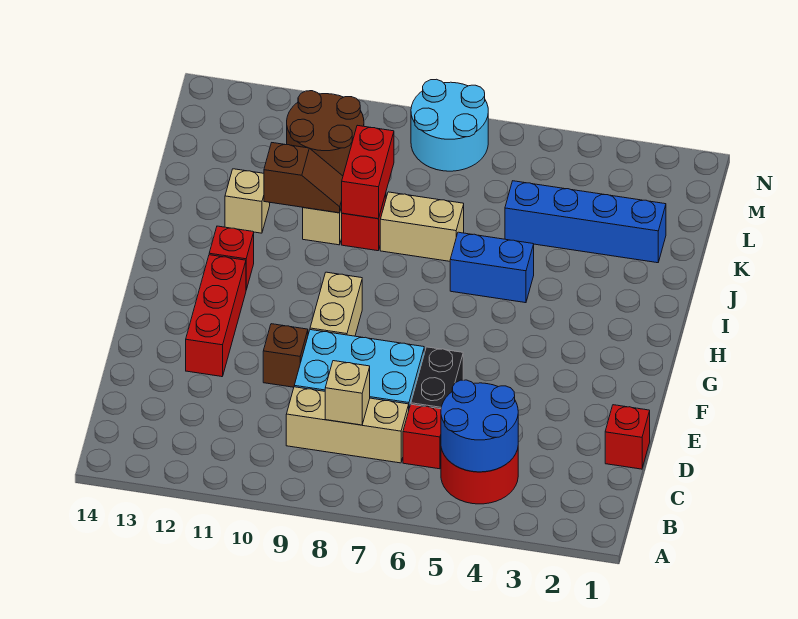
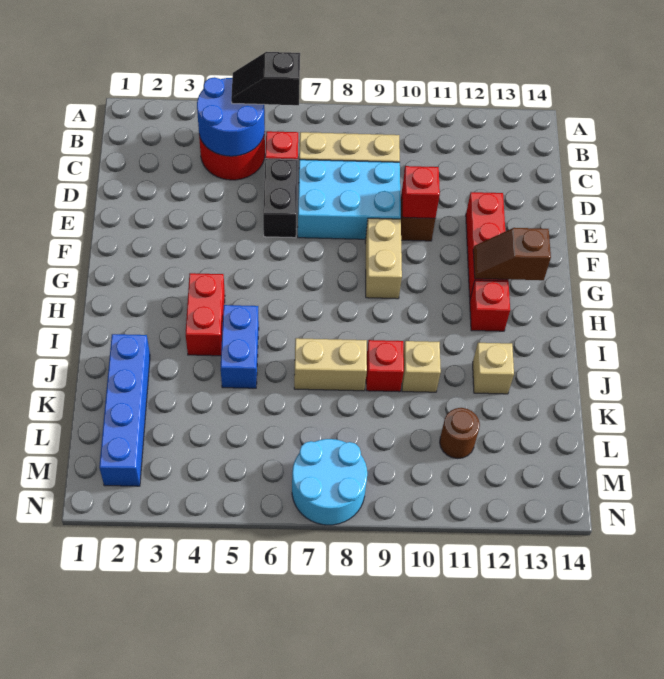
none -> black 1x2 slope [231,52,300,105]
tan 1x1 brick [325,361,370,425] -> none
red 1x1 brick [605,405,650,469] -> red 1x1 brick moved to [402,166,440,218]
blue 1x2 brick [450,232,534,303] -> blue 1x2 brick turned to [221,305,259,388]
red 1x2 brick [342,125,394,219] -> red 1x2 brick moved to [186,273,225,356]
brown 1x2 slope [264,143,343,213] -> brown 1x2 slope moved to [473,228,551,280]
blue 1x4 brick [505,181,666,263] -> blue 1x4 brick turned to [99,334,150,486]
brown 2x2 round brick [287,91,364,176] -> brown 1x1 round brick [440,408,480,459]

